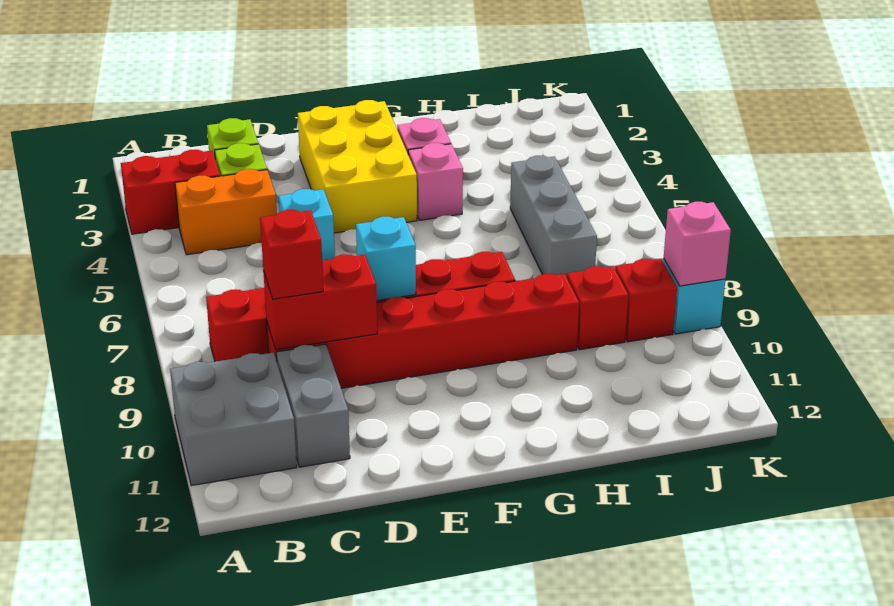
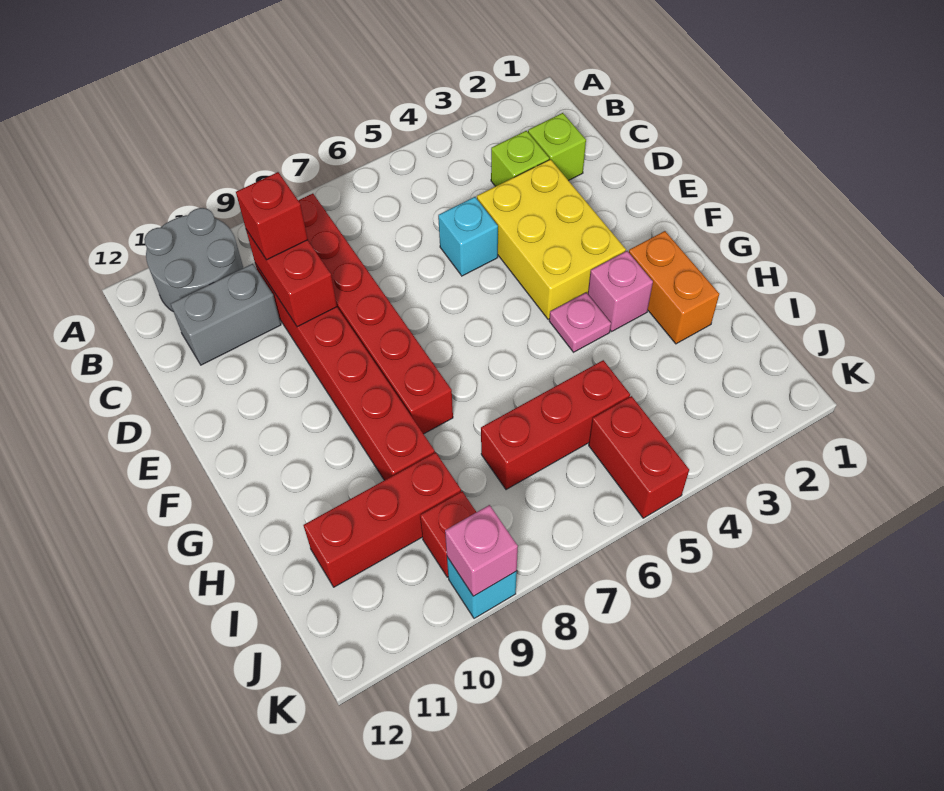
red 1x2 brick [121,150,220,234] -> red 1x2 brick moved to [589,396,689,518]
grey 2x2 brick [170,352,297,486] -> grey 2x2 round brick [144,208,243,311]
orange 1x2 brick [175,169,277,255] -> orange 1x2 brick moved to [629,231,719,344]
yellow 2x3 brick [298,100,417,233] -> yellow 2x3 brick turned to [477,159,626,319]
cyan 1x1 brick [356,217,416,301] -> none
pink 1x1 brick [408,143,463,220] -> pink 1x1 plate [549,292,611,352]
grey 1x3 brick [510,156,597,277] -> red 1x3 brick [481,360,630,490]
red 1x1 brick [567,266,628,350] -> red 1x3 brick [303,452,461,587]

